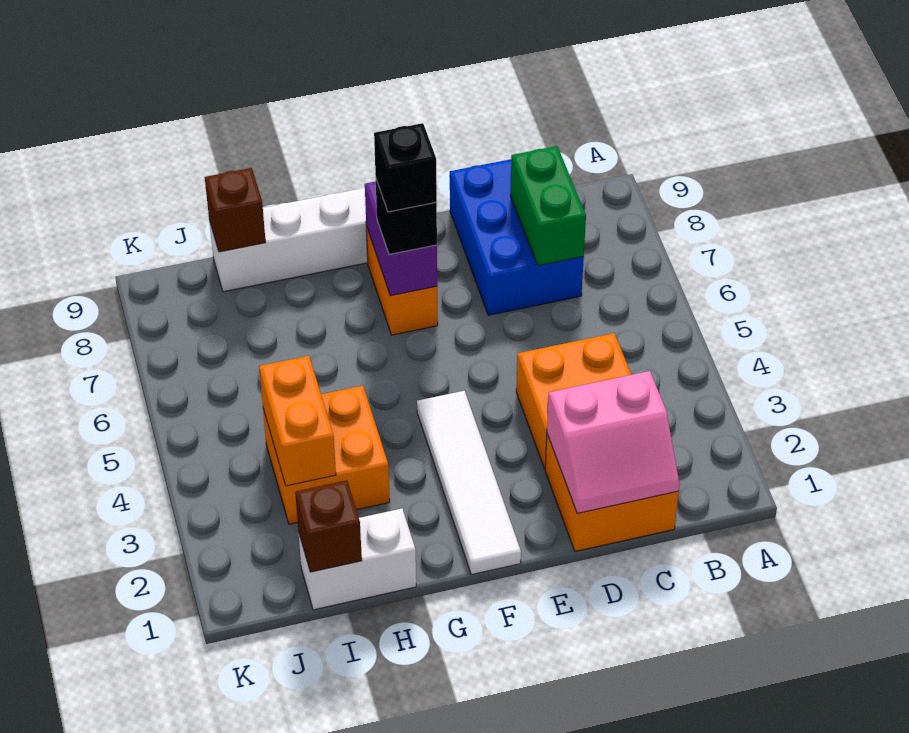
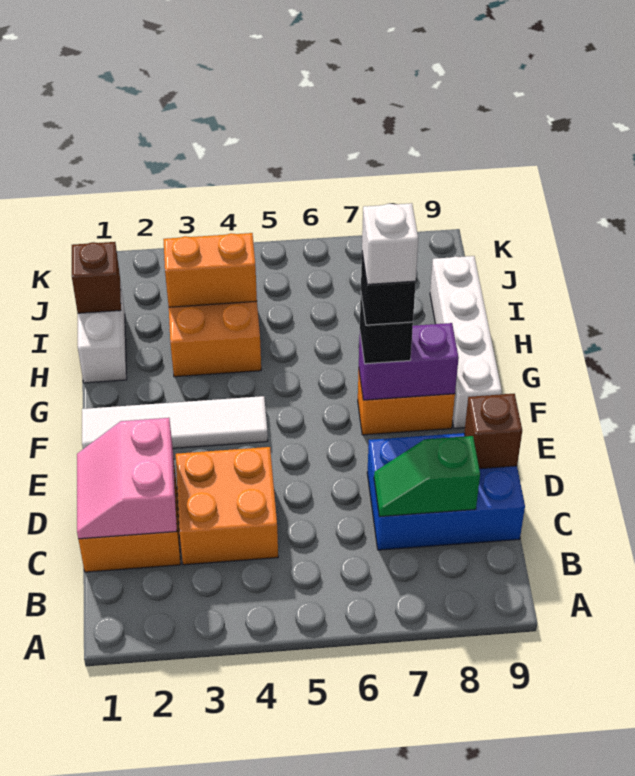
green 1x2 brick [510,146,586,266] -> green 1x2 slope [374,436,480,517]
none -> white 1x1 brick [362,203,418,284]
brown 1x1 brick [205,168,266,252] -> brown 1x1 brick moved to [464,394,522,469]

